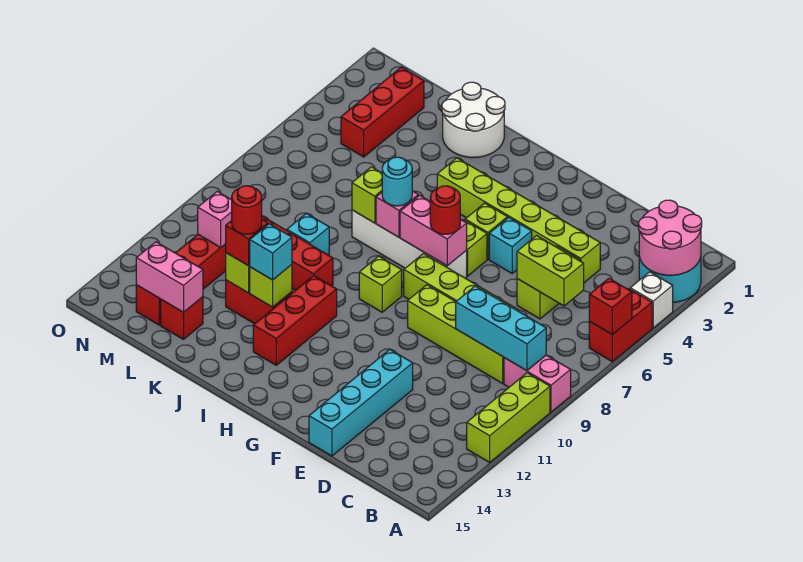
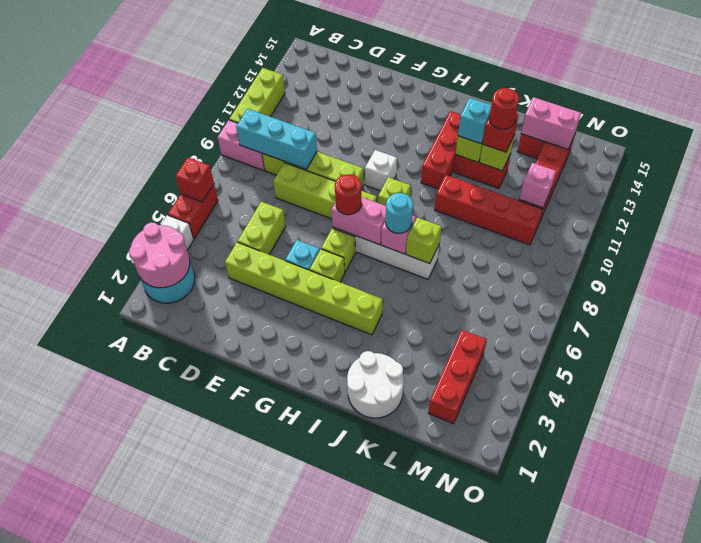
lime 1x2 brick [517,236,584,306] -> none
cyan 1x4 brick [309,350,413,456] -> none
none -> white 1x1 brick [365,150,397,191]
cyan 1x1 brick [287,213,329,255] -> none

